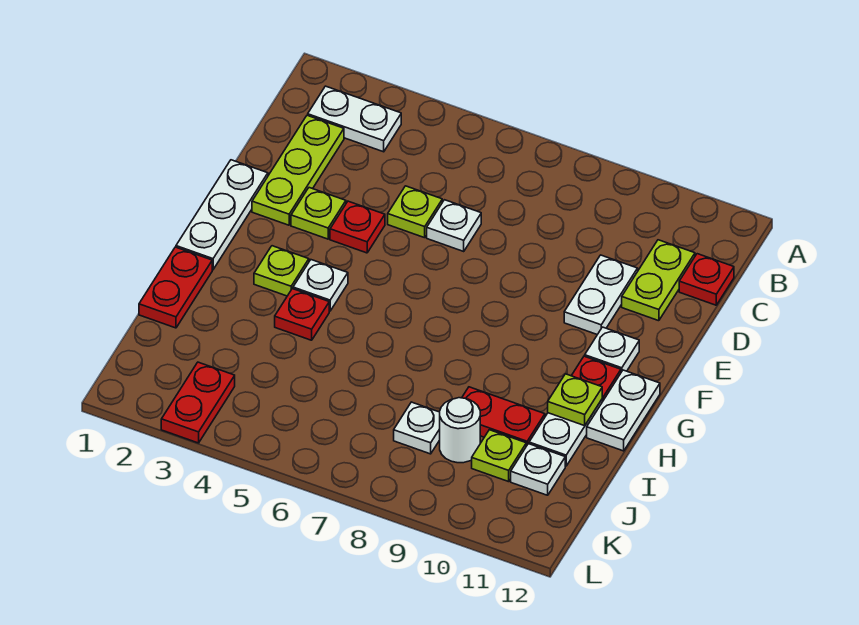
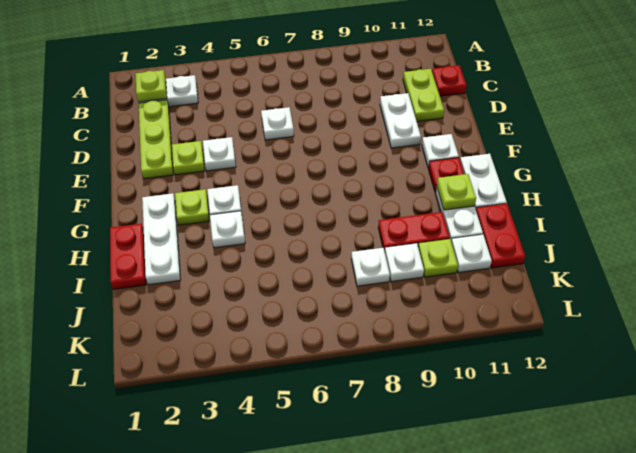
lime 1x1 plate [388,186,442,238] -> lime 1x1 plate moved to [135,70,167,102]
white 1x3 plate [176,160,268,270] -> white 1x3 plate moved to [142,193,181,285]
red 1x1 plate [330,201,385,253] -> white 1x1 plate [203,137,236,171]
red 1x1 plate [275,289,329,340] -> white 1x1 plate [210,211,245,248]
white 1x1 round brick [440,398,480,463] -> white 1x1 plate [385,243,424,282]
red 1x2 plate [161,362,235,443] -> red 1x2 plate moved to [476,203,525,268]

